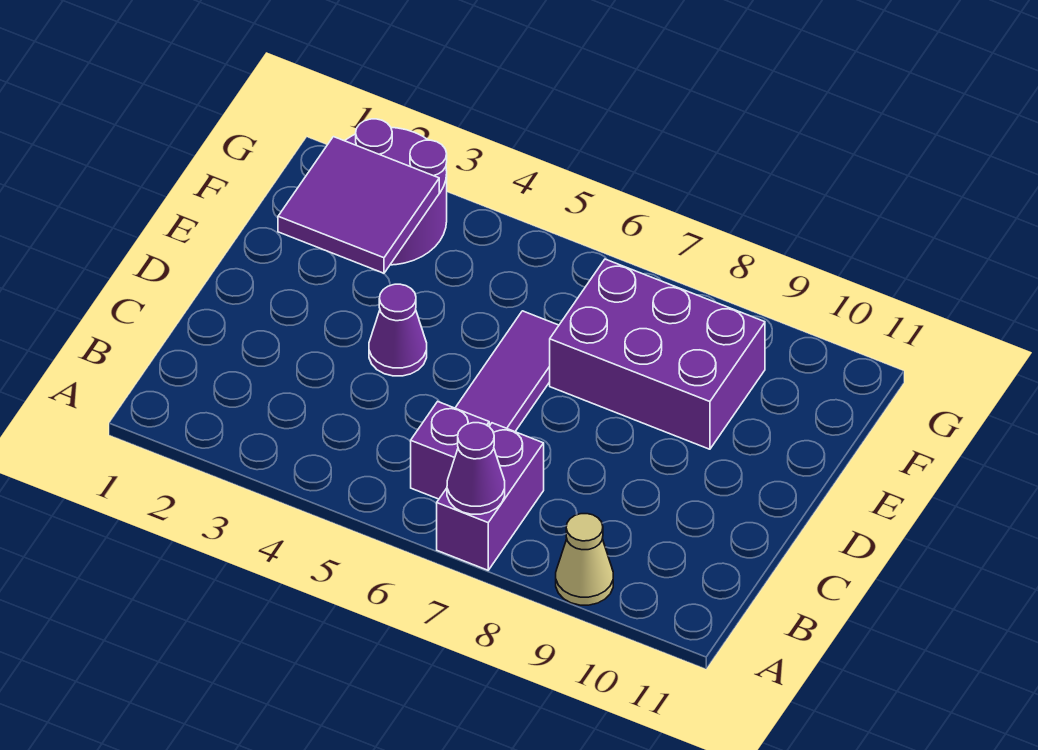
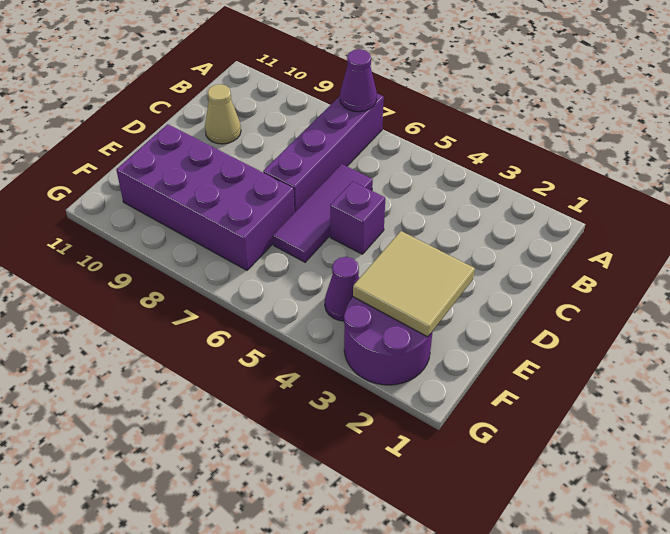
purple 1x2 brick [437,423,544,570] -> purple 1x4 brick [263,94,384,213]
tan 1x1 cone [556,514,613,605] -> tan 1x1 cone moved to [205,84,241,144]
purple 1x1 brick [411,402,489,499] -> purple 1x1 brick moved to [330,181,385,254]
purple 1x1 cone [369,284,427,376] -> purple 1x1 cone moved to [325,257,359,321]
purple 2x2 tile [278,137,439,273] -> tan 2x2 tile [353,231,475,337]
purple 2x3 brick [550,259,765,449] -> purple 2x4 brick [116,124,294,270]

